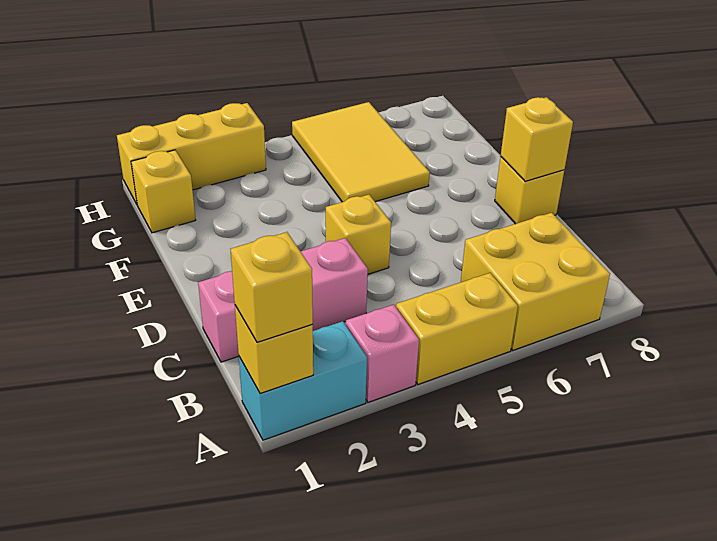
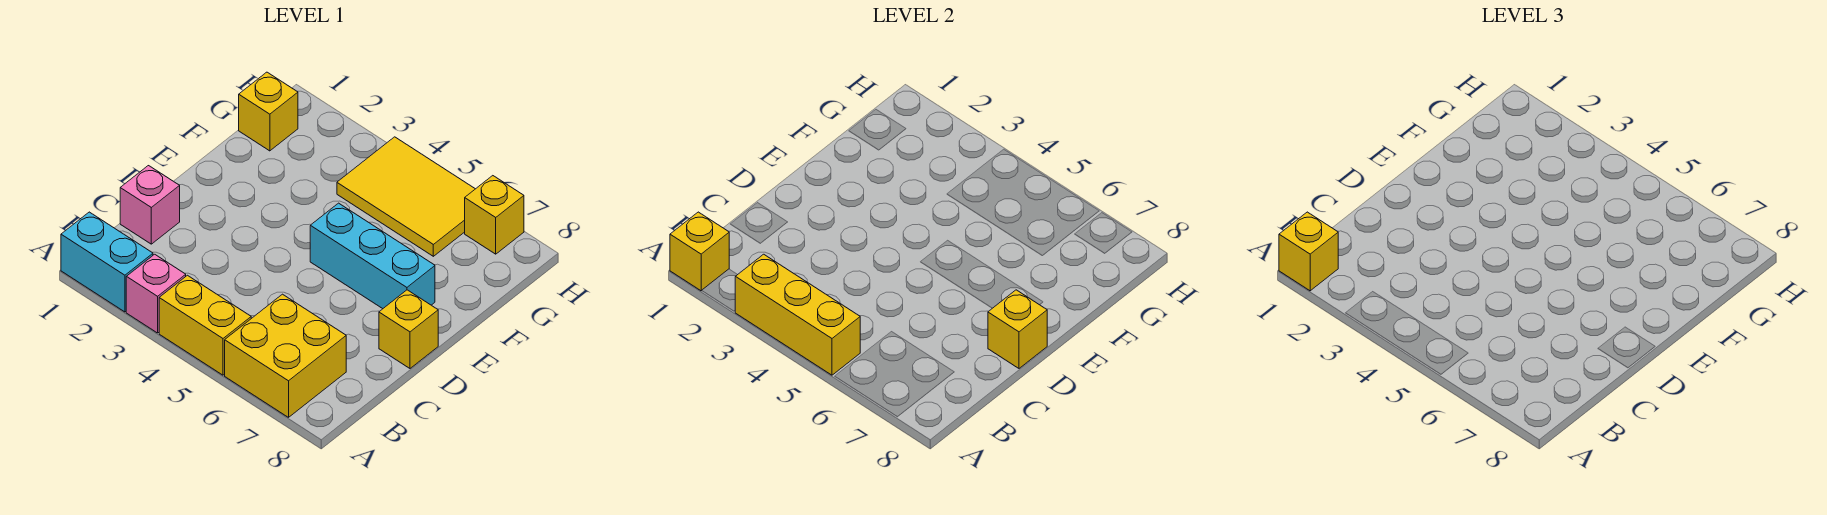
pink 1x3 brick [198,238,368,362] -> pink 1x1 brick [120,166,180,244]
yellow 1x1 brick [326,195,391,274] -> yellow 1x1 brick moved to [465,176,524,254]
none -> cyan 1x3 brick [310,203,435,309]
yellow 2x3 tile [292,102,430,202] -> yellow 2x3 tile turned to [337,137,475,256]
yellow 1x3 brick [117,103,266,204] -> yellow 1x3 brick moved to [735,254,860,375]

